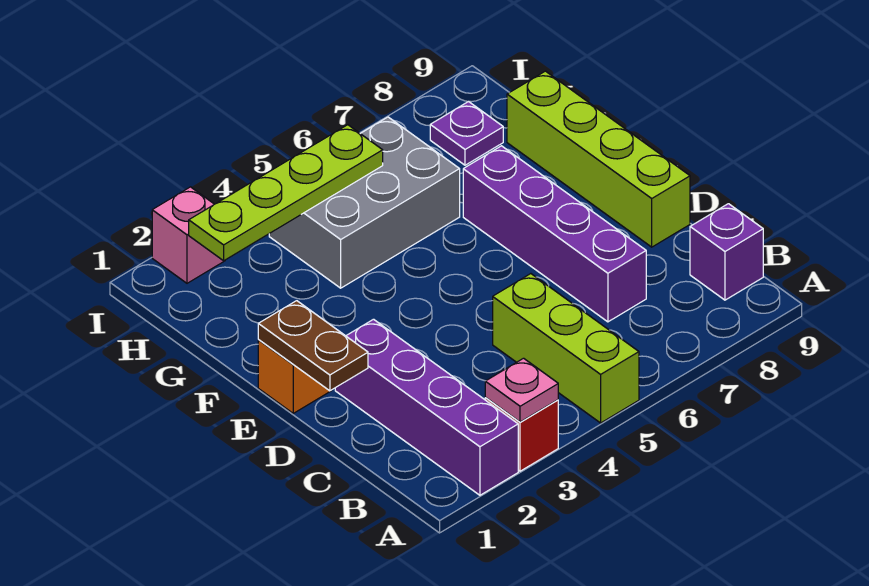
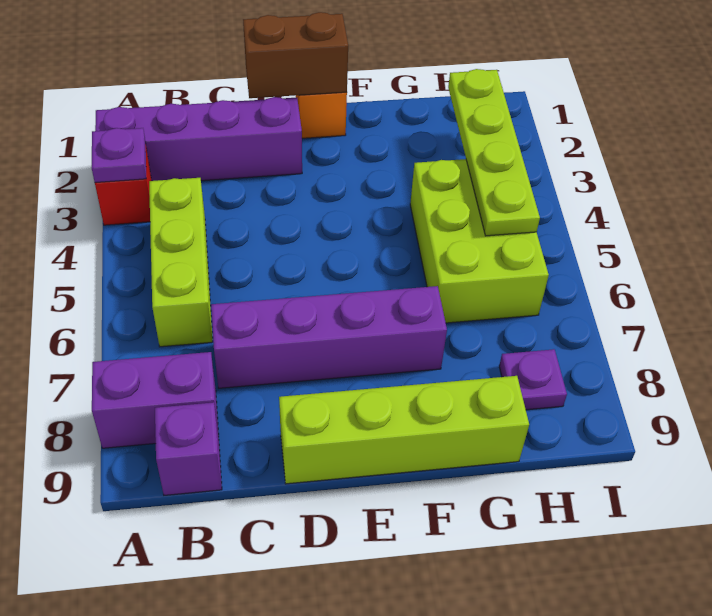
pink 1x1 plate [485,358,558,422] -> purple 1x1 plate [92,128,146,183]
lime 1x3 brick [493,274,639,423] -> lime 1x3 brick turned to [149,178,213,347]
none -> purple 1x2 brick [92,352,219,448]
brown 1x2 plate [258,301,368,391] -> brown 1x2 brick [243,12,348,98]
grey 2x3 brick [269,117,460,288] -> lime 2x3 brick [410,159,549,323]
pink 1x1 brick [152,187,225,283] -> none

